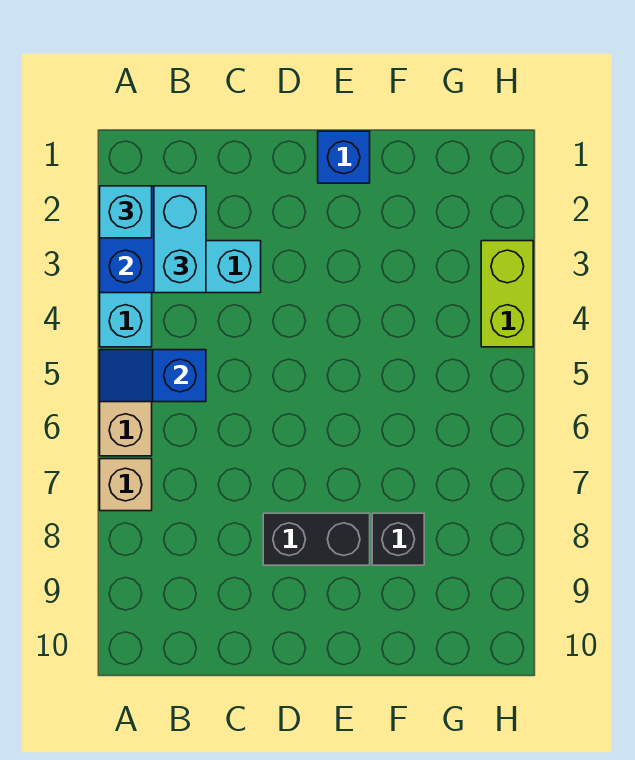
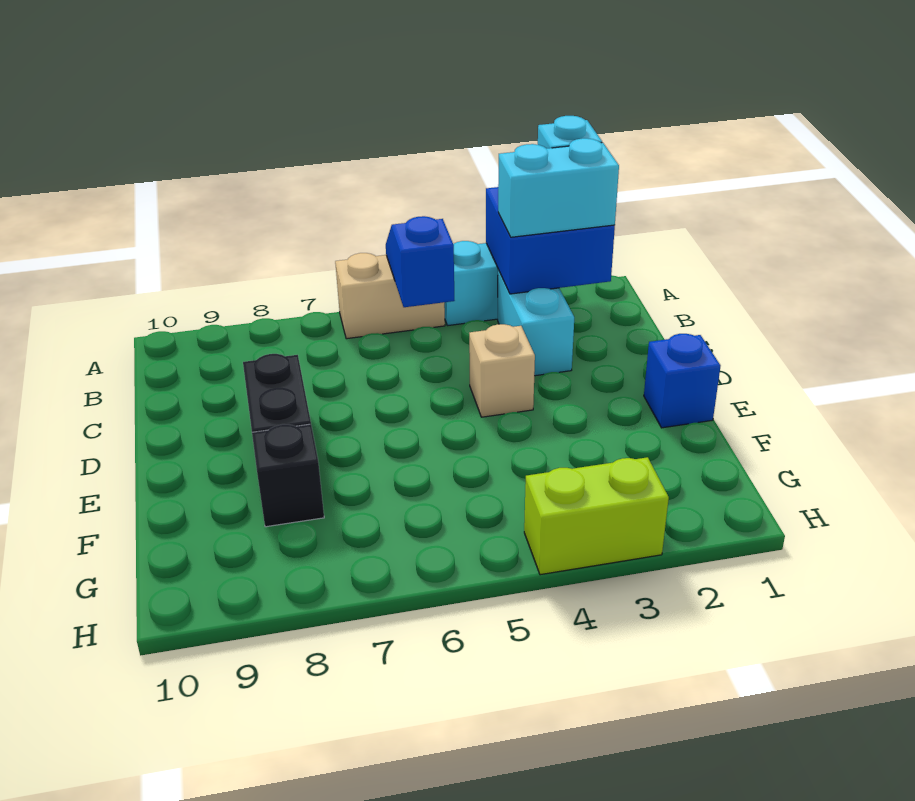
tan 1x1 brick [100,459,152,511] -> tan 1x1 brick moved to [469,324,535,417]

